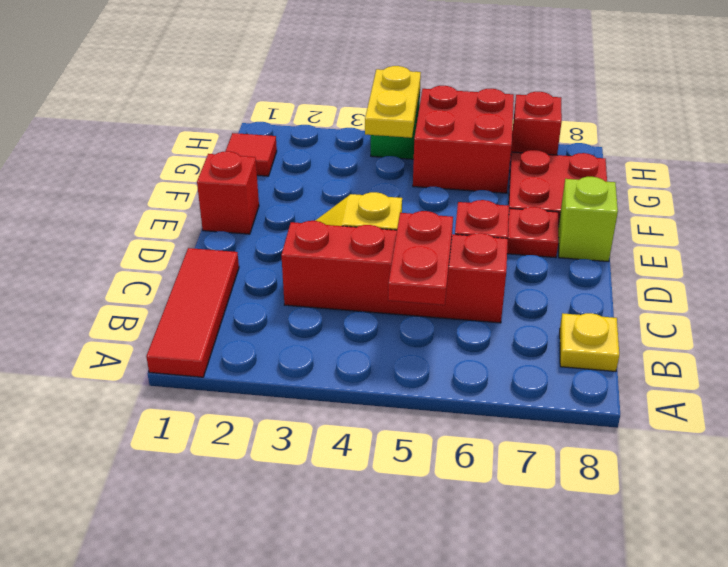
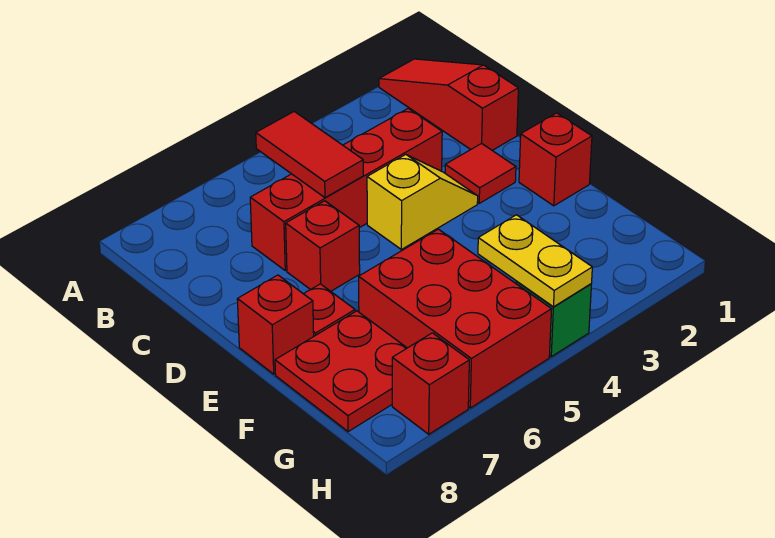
red 1x3 tile [146,248,239,377] -> red 1x3 slope [379,59,518,150]
red 1x2 plate [388,211,453,305] -> red 1x2 tile [256,112,363,198]
yellow 1x1 plate [560,313,619,371] -> none
lime 1x1 brick [558,177,618,262] -> red 1x1 brick [237,275,314,374]
red 1x1 tile [225,133,277,176] -> red 1x1 tile moved to [445,143,516,203]
red 2x2 brick [413,86,514,193] -> red 2x3 brick [359,229,552,408]

